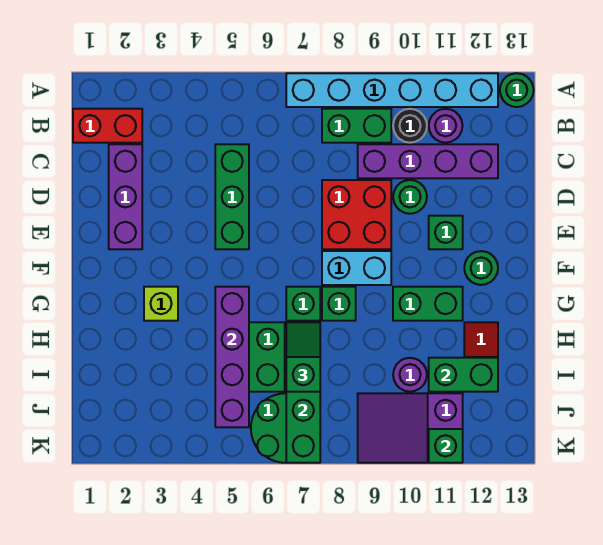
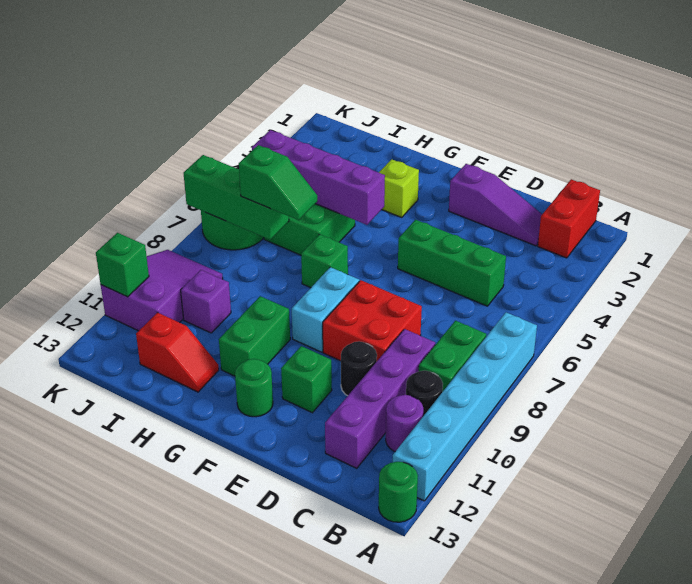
purple 1x3 brick [109,144,142,249] -> purple 1x3 slope [449,164,542,246]
green 1x1 round brick [393,180,427,214] -> black 1x1 round brick [341,341,377,396]
green 1x1 brick [322,287,356,321] -> none
purple 1x1 round brick [393,358,427,392] -> purple 1x1 brick [181,270,231,333]
green 1x2 brick [429,358,498,392] -> none

